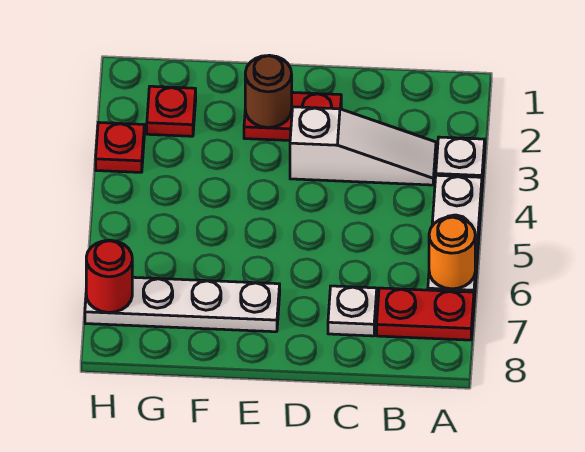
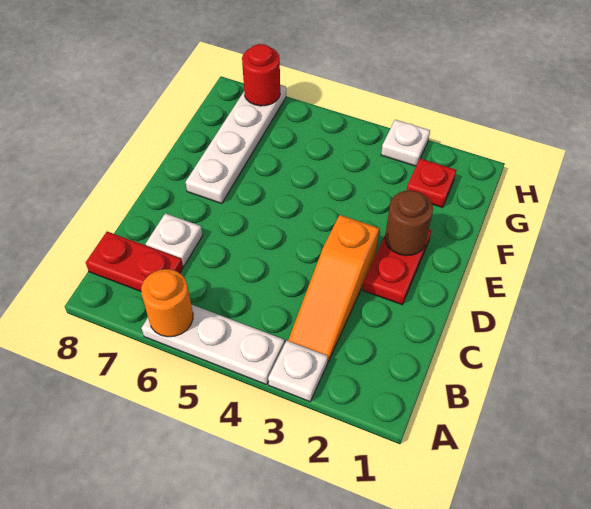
red 1x2 plate [377,288,474,340] -> red 1x2 plate turned to [86,232,183,291]
white 1x3 slope [290,107,436,185] -> orange 1x3 slope [288,215,379,361]
red 1x1 plate [96,122,144,172] -> white 1x1 plate [381,120,430,166]

